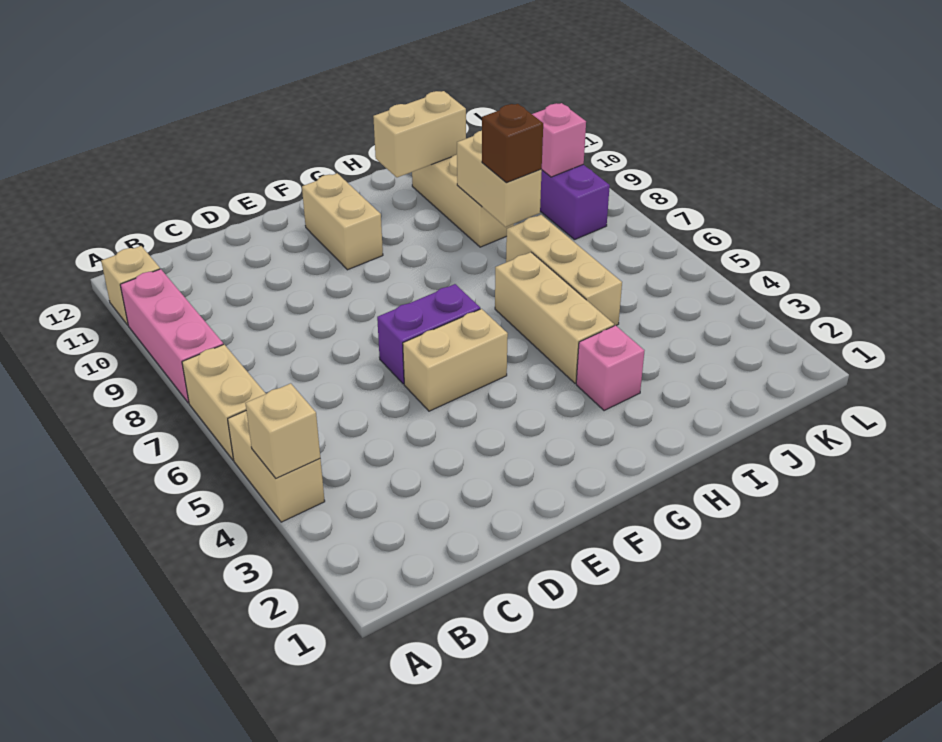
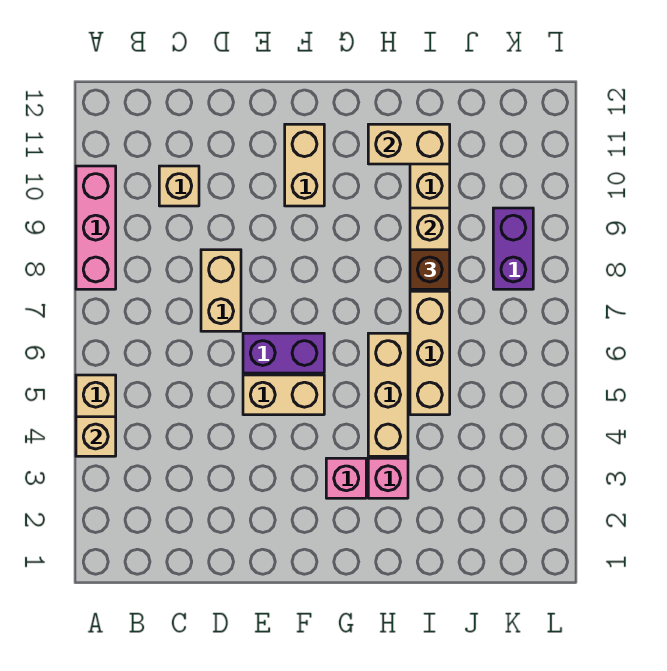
tan 1x2 brick [182,344,266,460] -> tan 1x2 brick moved to [201,250,241,331]
tan 1x1 brick [101,246,160,325] -> tan 1x1 brick moved to [159,166,199,206]
pink 1x1 brick [532,103,586,177] -> pink 1x1 brick moved to [326,458,366,498]

